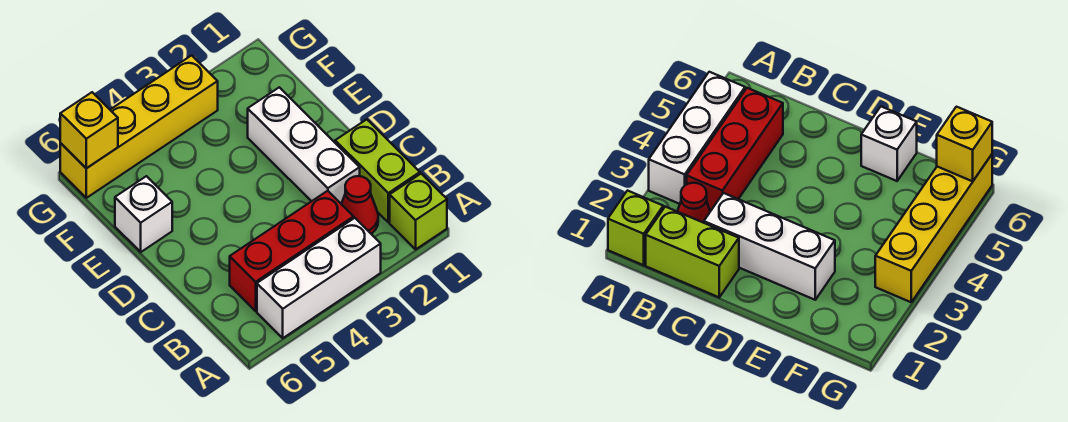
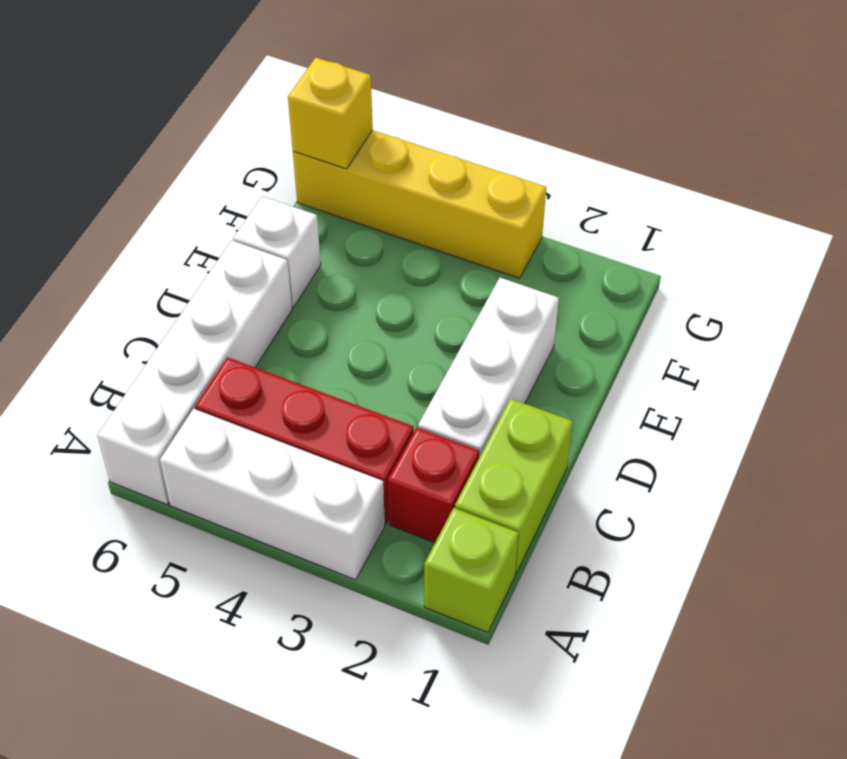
none -> white 1x4 brick [97,241,292,504]
red 1x1 cone [342,176,378,234] -> red 1x1 brick [388,428,479,543]

